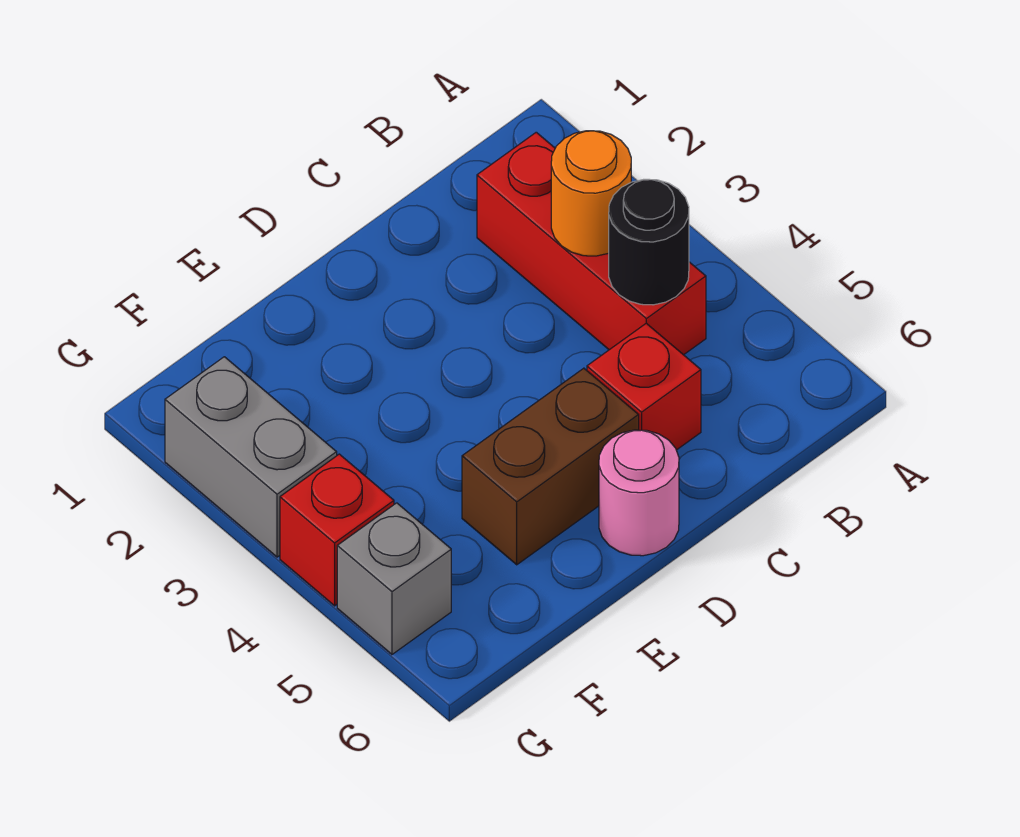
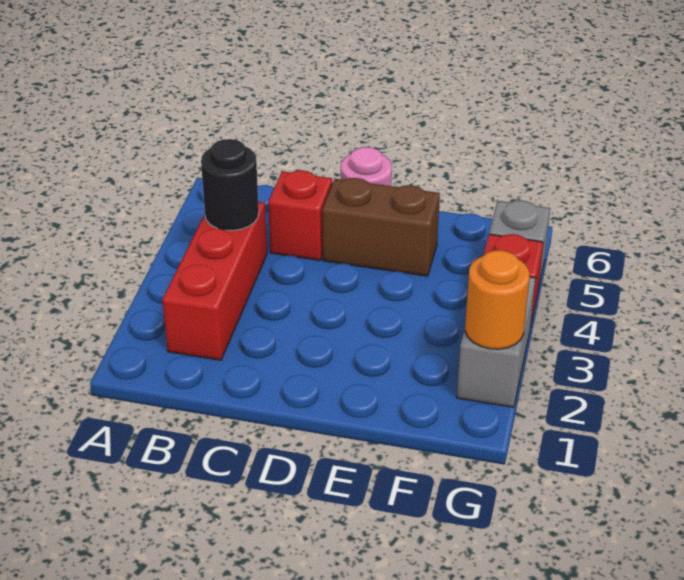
orange 1x1 round brick [551,131,631,256] -> orange 1x1 round brick moved to [465,250,530,349]

